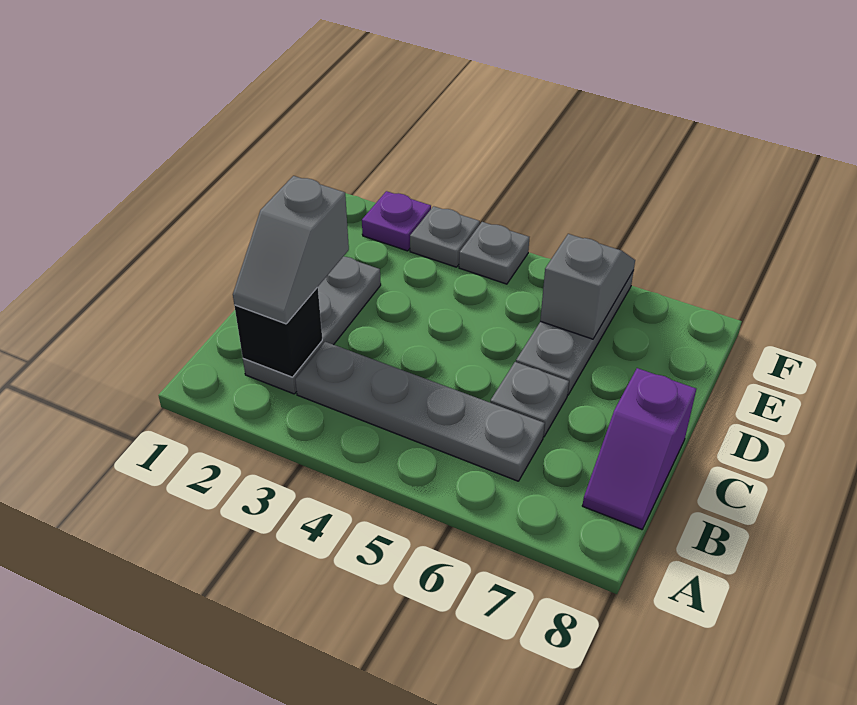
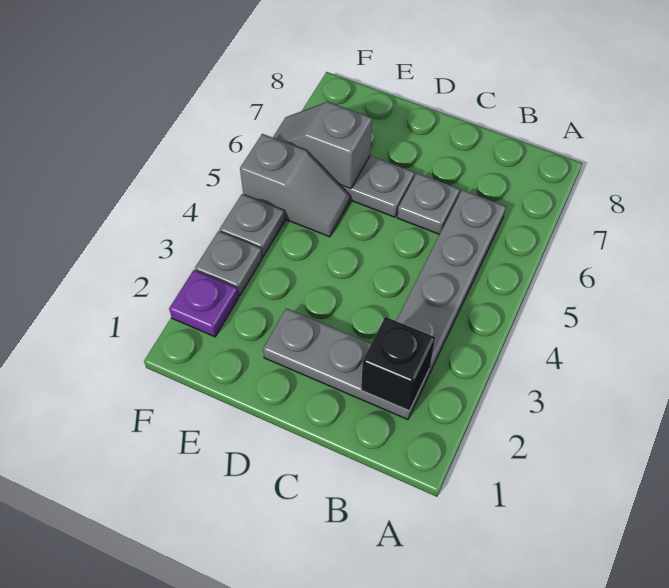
grey 1x2 slope [233,176,349,324] -> grey 1x2 slope moved to [240,134,350,237]
purple 1x2 slope [582,368,696,529] -> none

